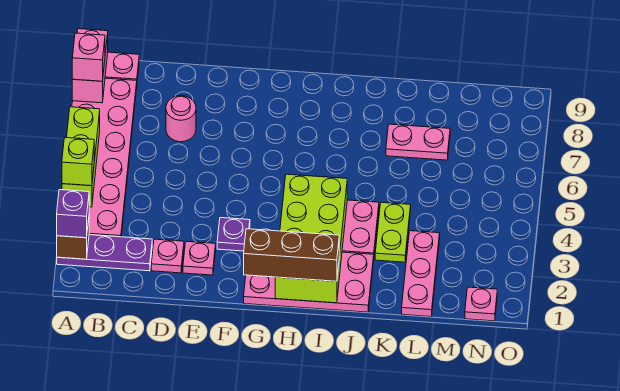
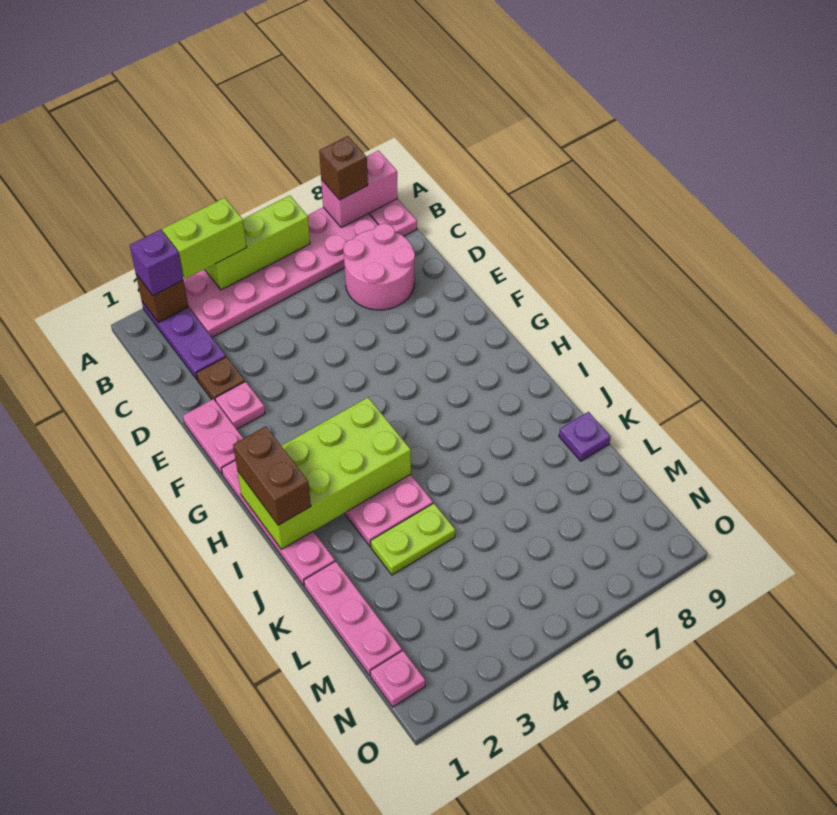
lime 1x1 brick [62,138,94,186] -> lime 1x2 brick [162,198,247,279]
pink 1x1 brick [72,33,105,81] -> brown 1x1 brick [319,136,368,200]
pink 1x1 plate [151,239,184,273] -> brown 1x1 plate [196,357,245,401]
pink 1x1 round brick [166,96,196,142] -> pink 2x2 round brick [343,223,415,310]
purple 1x1 plate [217,218,250,251] -> purple 1x1 plate moved to [559,412,611,461]
pink 2x4 plate [244,252,374,312] -> pink 1x4 plate [221,460,335,586]
brown 1x3 brick [244,229,339,281] -> brown 1x2 brick [233,426,311,525]
pink 1x2 plate [386,124,450,160] -> pink 1x2 plate moved to [183,399,243,474]
pink 1x3 plate [402,231,440,317] -> pink 1x3 plate turned to [304,561,402,676]

